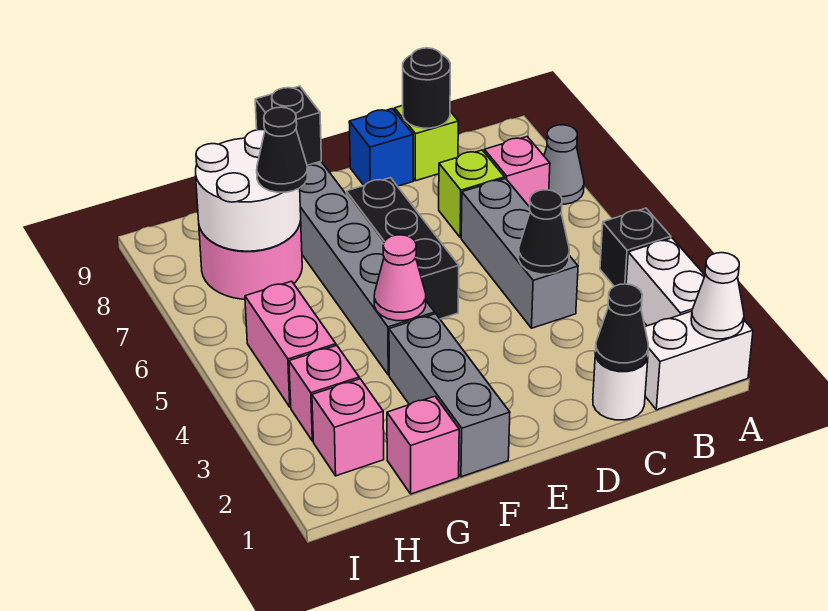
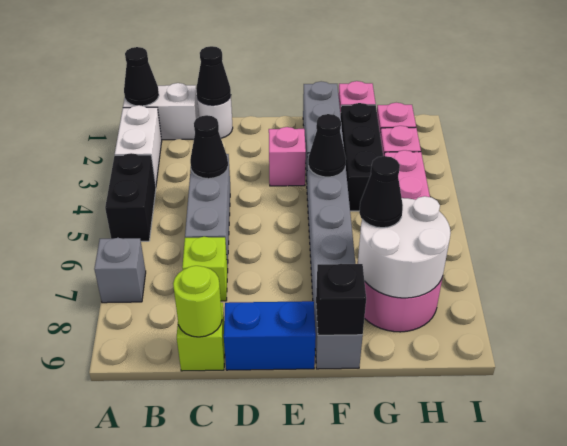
white 1x1 cone [691,253,744,339] -> black 1x1 cone [124,47,159,106]
black 1x1 brick [600,208,671,286] -> black 1x2 brick [105,153,156,241]
grey 1x1 cone [544,125,584,204] -> grey 1x1 brick [94,238,146,303]
pink 1x1 brick [484,137,550,207] -> pink 1x1 brick moved to [269,127,306,186]
black 1x1 round brick [403,48,450,128] -> lime 1x1 round brick [173,266,222,337]
blue 1x1 brick [349,109,413,186] -> blue 1x2 brick [224,301,316,370]
black 1x3 brick [346,178,459,319] -> black 1x3 brick moved to [341,103,383,211]
pink 1x1 cone [374,235,426,321] -> black 1x1 cone [308,114,346,177]

